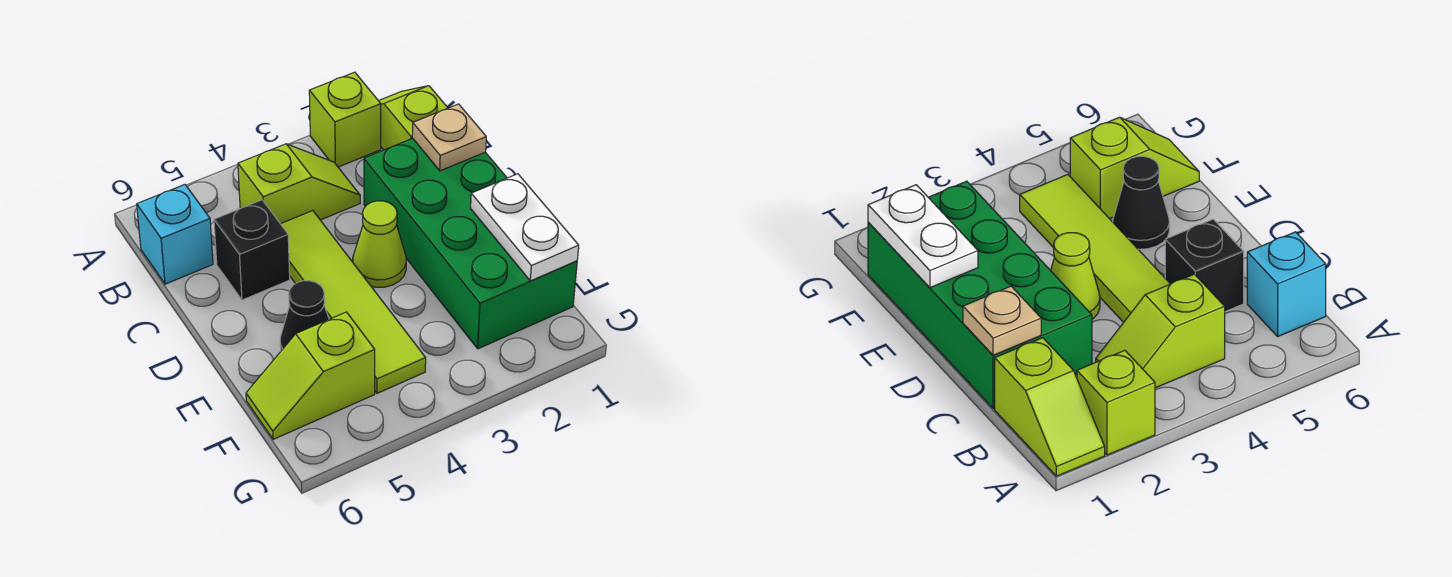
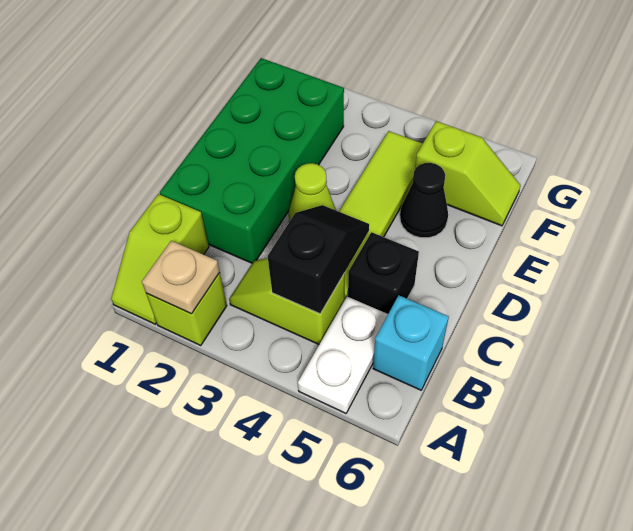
none -> black 1x2 slope [268,205,369,314]
tan 1x1 plate [412,104,486,171] -> tan 1x1 plate moved to [142,241,220,314]
white 1x2 plate [471,174,579,281] -> white 1x2 plate moved to [298,297,388,413]

